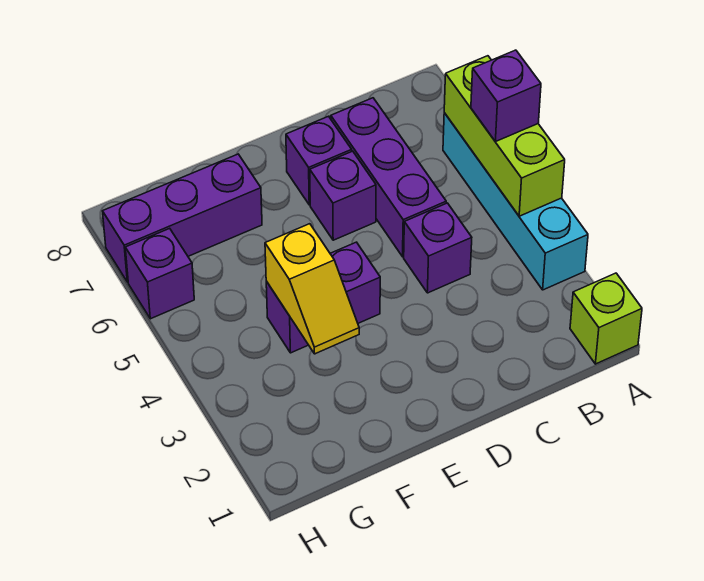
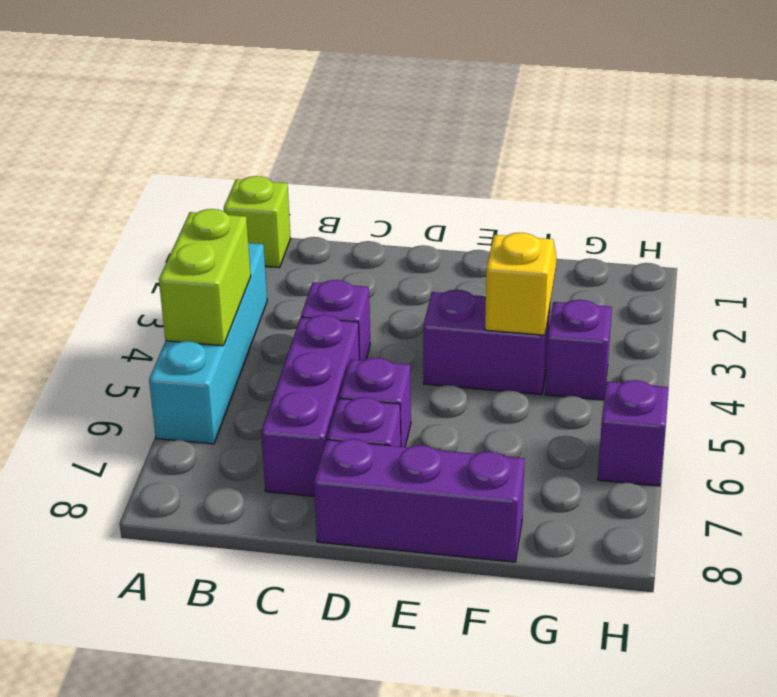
lime 1x3 brick [444,56,565,216] -> lime 1x2 brick [159,209,251,346]
purple 1x1 brick [471,50,541,142] -> purple 1x1 brick moved to [545,300,612,400]
purple 1x3 brick [103,154,262,282] -> purple 1x3 brick moved to [314,439,525,562]

